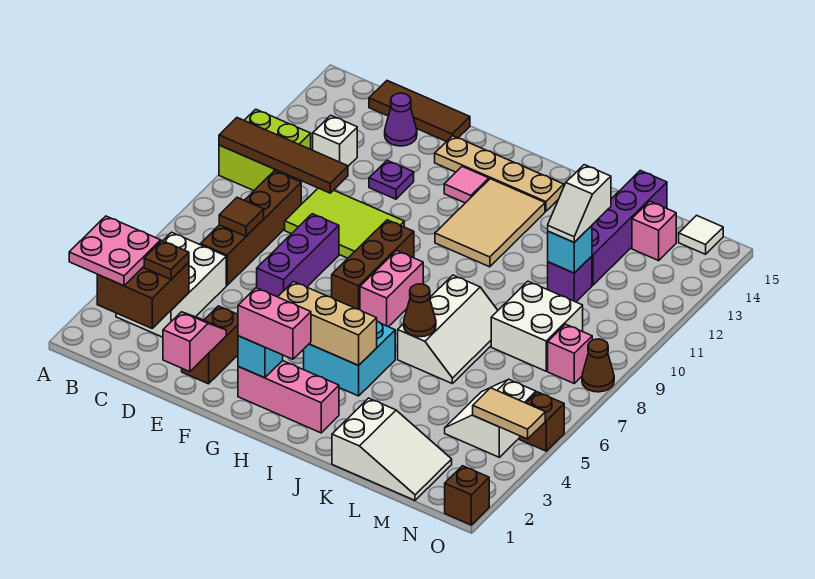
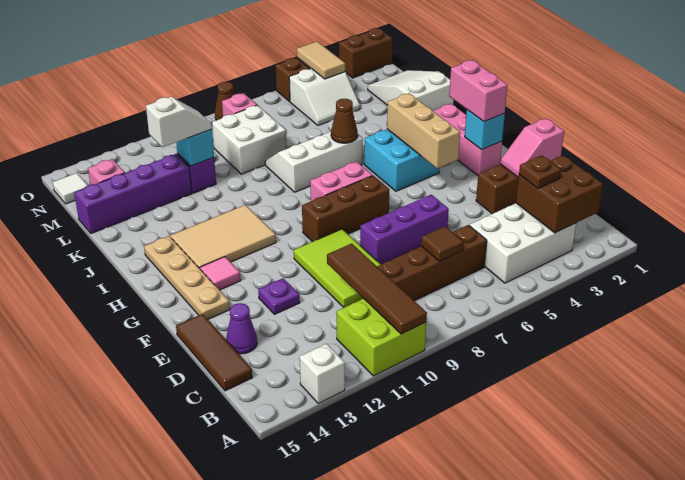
pink 2x2 plate [69,216,161,286] -> none
white 1x1 brick [313,115,357,166] -> white 1x1 brick moved to [300,344,345,404]
brown 1x1 brick [445,466,489,525] -> brown 1x2 brick [339,28,393,78]

